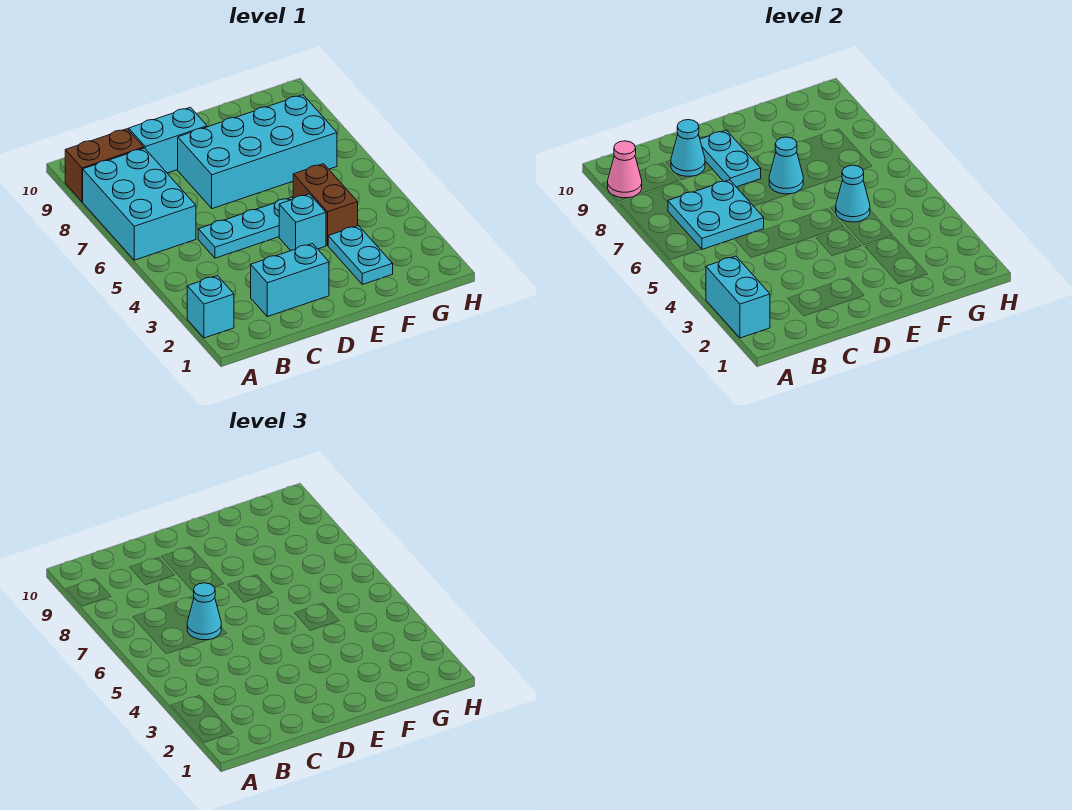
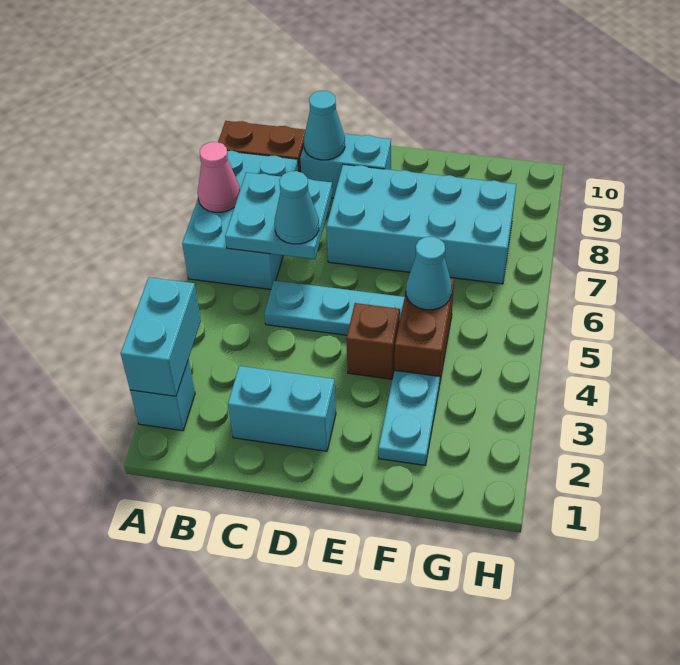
pink 1x1 cone [608,141,642,198] -> pink 1x1 cone moved to [197,142,240,212]
cyan 1x2 plate [700,130,761,187] -> none
cyan 1x1 brick [279,194,326,251] -> brown 1x1 brick [346,303,400,379]
cyan 1x1 cone [769,137,803,194] -> none

